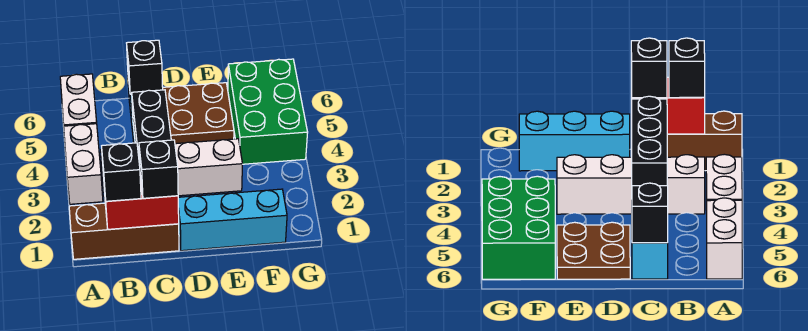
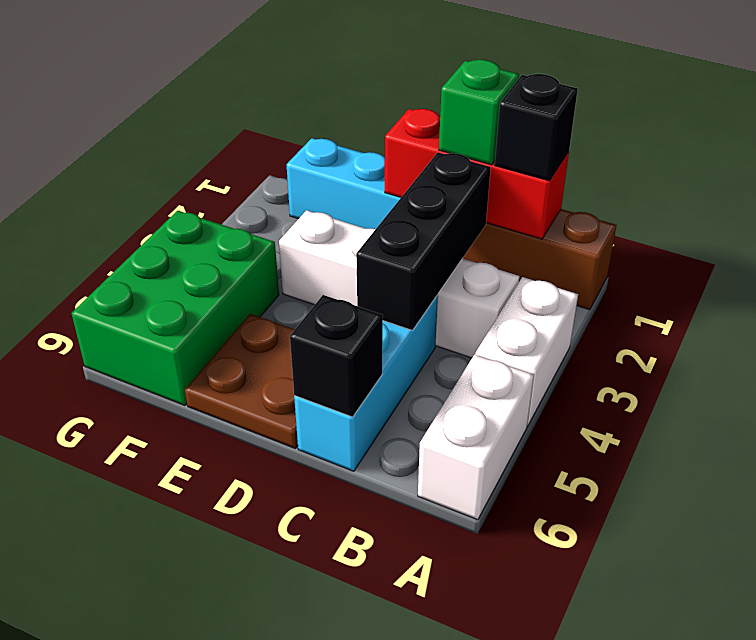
red 1x2 brick [104,176,179,229] -> red 1x3 brick [385,109,569,239]
black 1x1 brick [139,140,178,198] -> green 1x1 brick [439,60,519,165]

